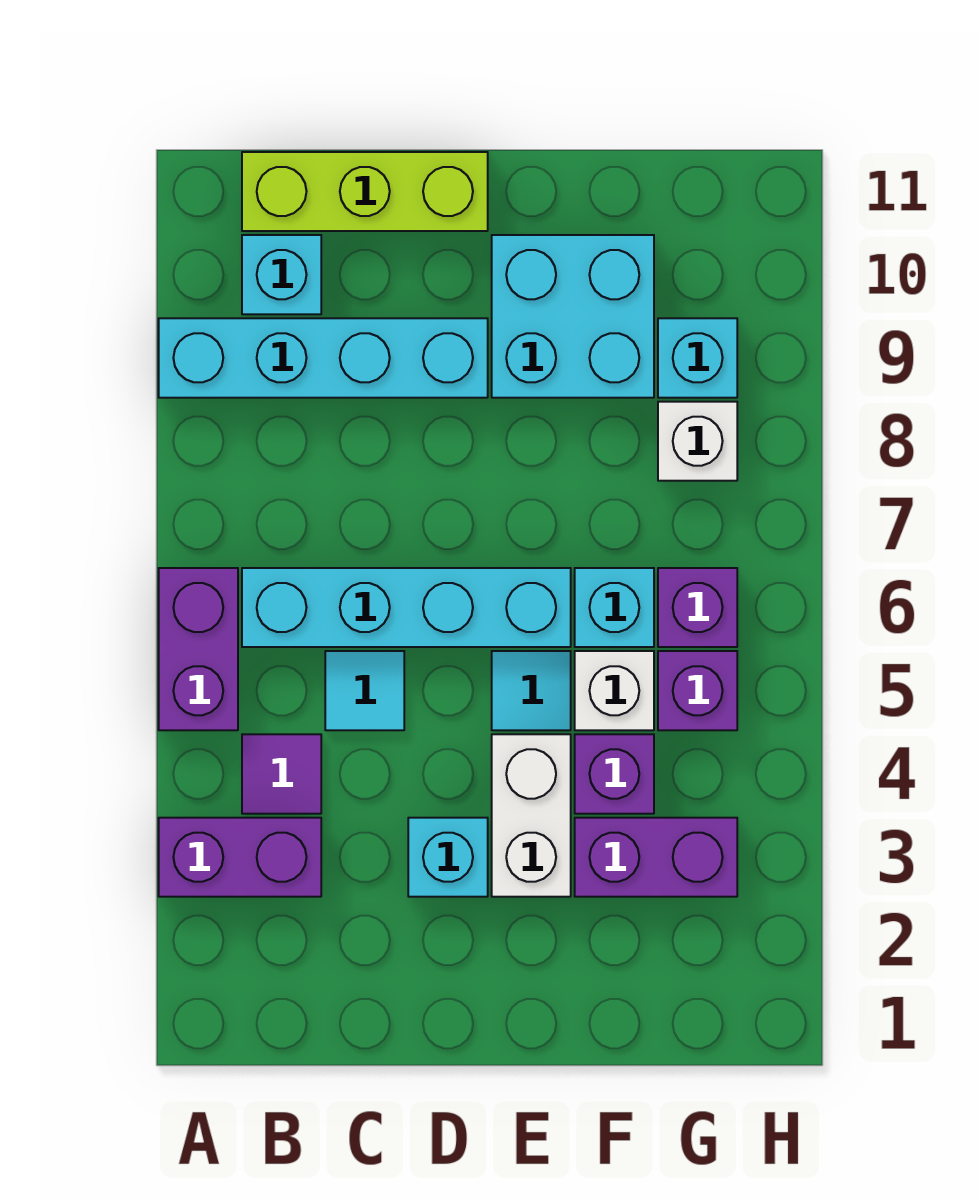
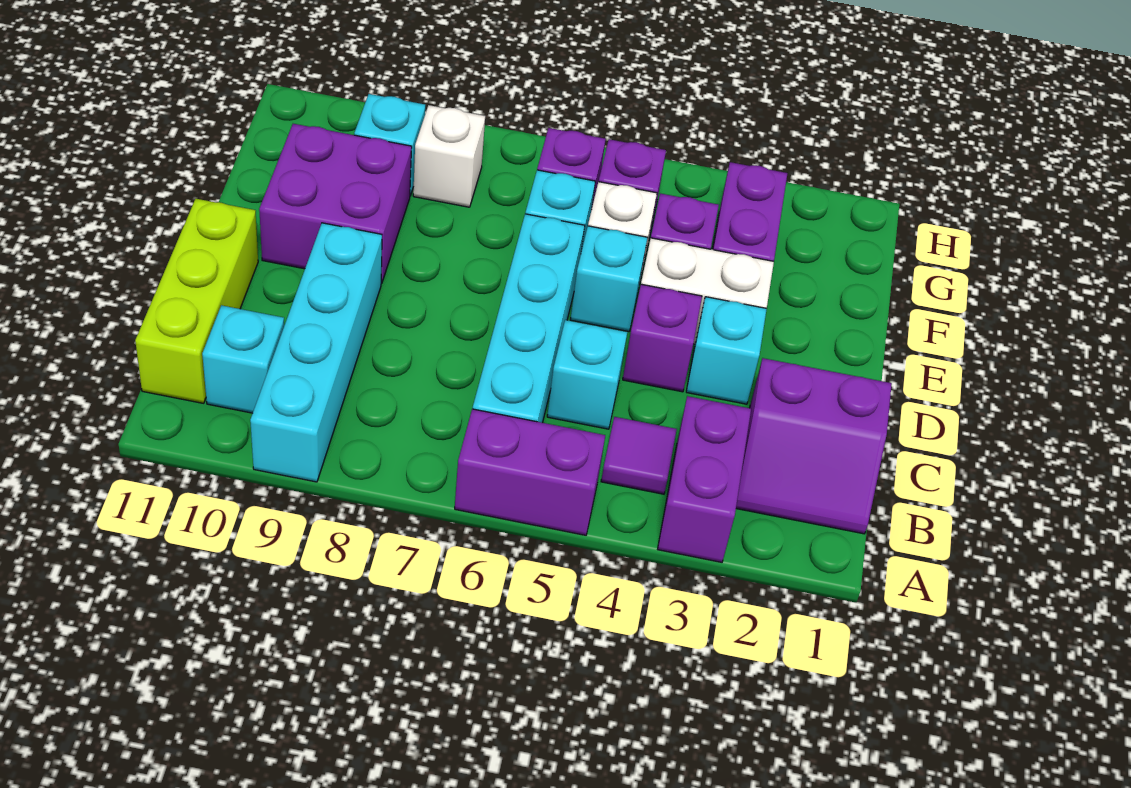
none -> purple 2x2 slope [736,358,892,534]
cyan 1x1 tile [325,651,404,730] -> cyan 1x1 brick [547,320,627,429]
none -> purple 1x1 brick [623,284,702,392]
cyan 1x1 tile [492,651,571,730] -> cyan 1x1 brick [570,226,648,331]
cyan 2x2 brick [492,235,654,398] -> purple 2x2 brick [259,124,412,284]

